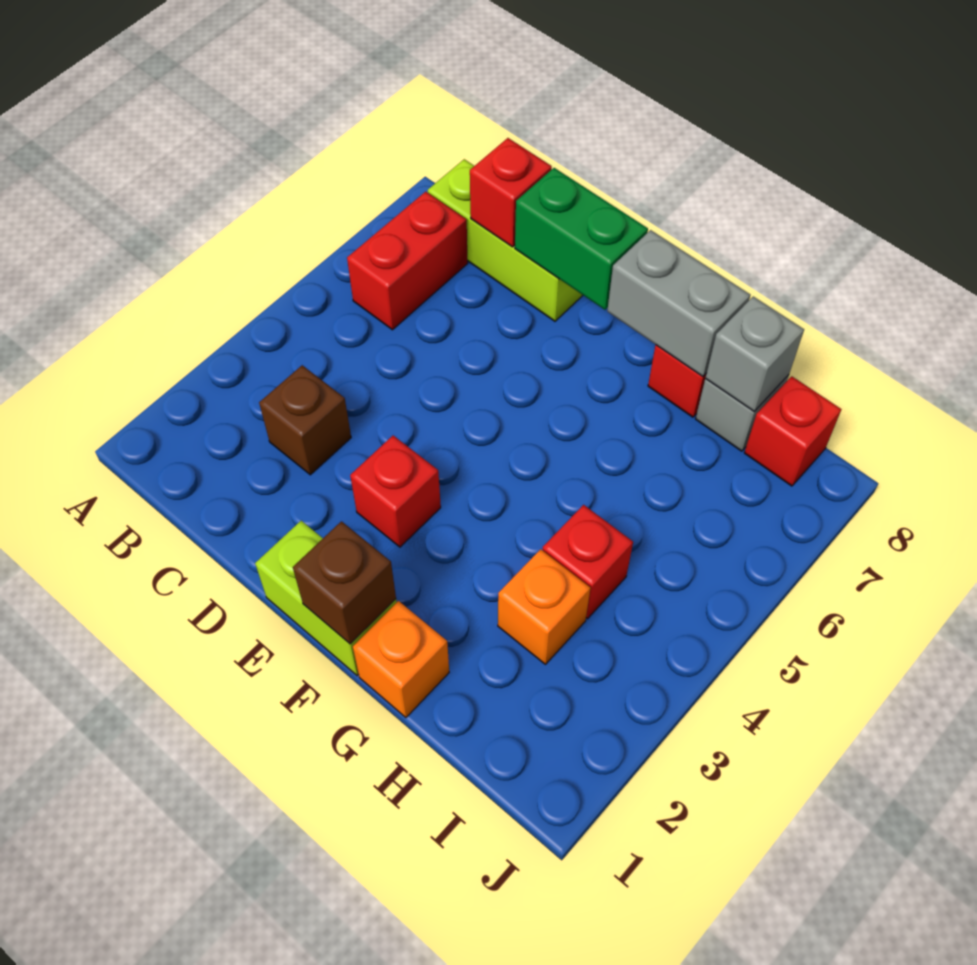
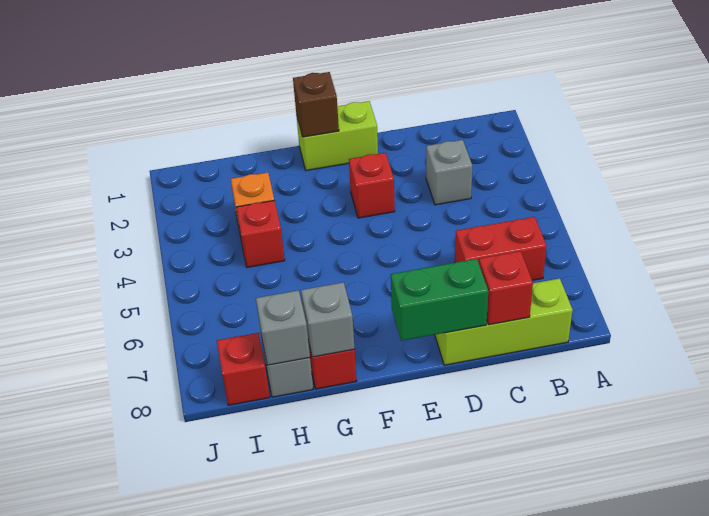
red 1x2 brick [347,192,468,330] -> red 1x2 brick turned to [455,217,546,280]
brown 1x1 brick [259,365,351,475] -> grey 1x1 brick [426,140,472,205]
grey 1x2 brick [607,230,750,376] -> grey 1x1 brick [301,282,355,357]
orange 1x1 brick [353,601,449,718] -> none

